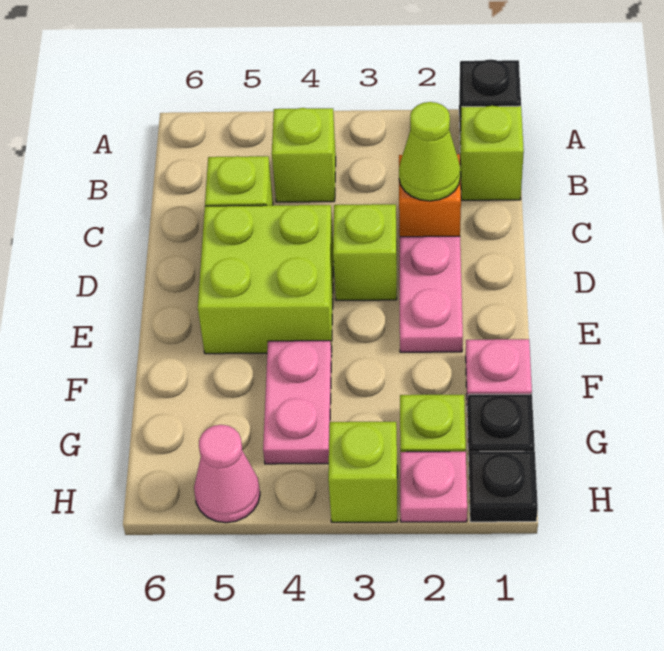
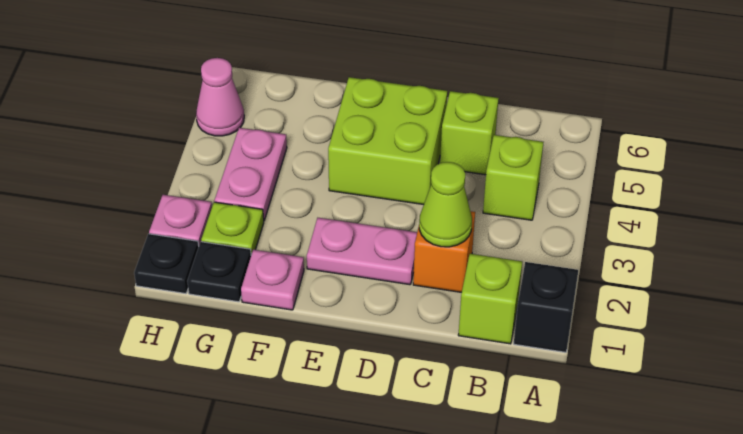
lime 1x1 brick [333,204,397,300] -> none
pink 1x2 plate [263,341,332,464] -> pink 1x2 plate turned to [214,128,287,220]
lime 1x1 brick [328,422,397,522] -> none

